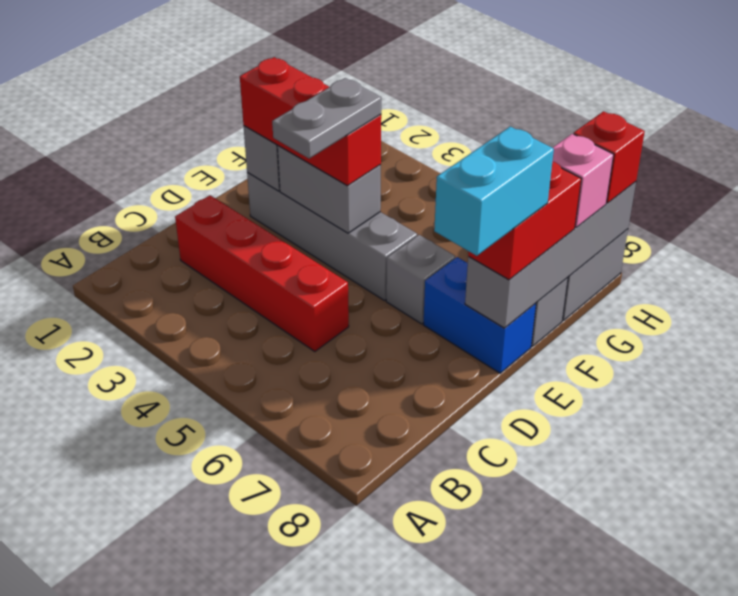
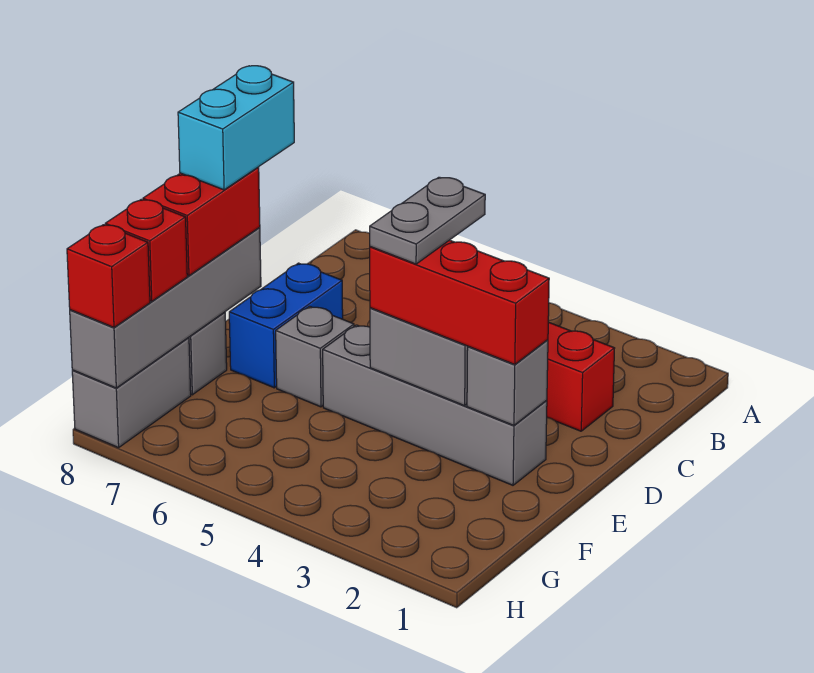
blue 1x2 brick [423,257,536,373] -> blue 1x2 brick turned to [229,263,343,388]
pink 1x1 brick [553,134,614,228] -> red 1x1 brick [105,200,187,301]

